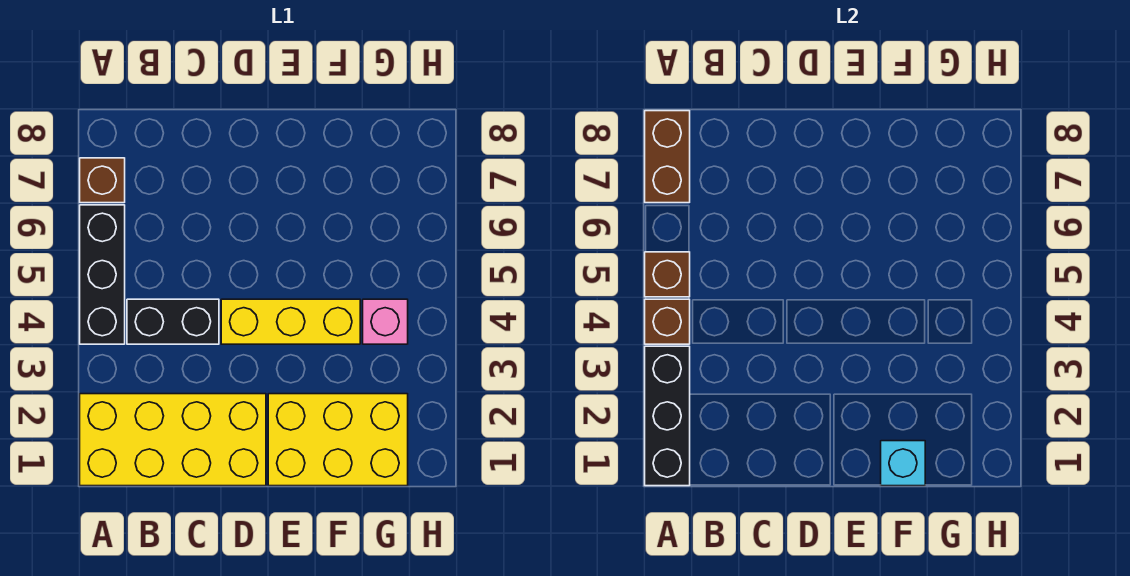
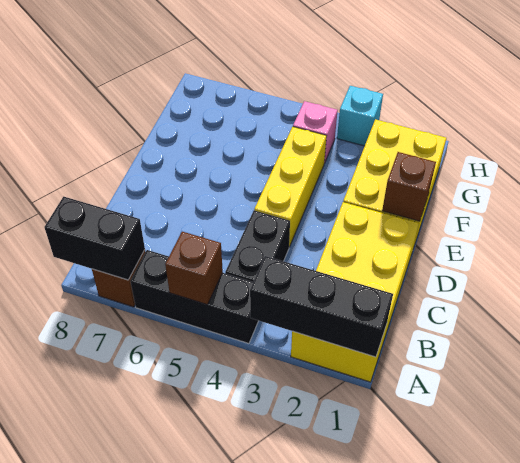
brown 1x1 brick [645,299,690,344] -> brown 1x1 brick moved to [382,152,436,221]
brown 1x2 brick [645,111,690,203] -> black 1x2 brick [44,197,145,280]
cyan 1x1 brick [881,441,925,486] -> cyan 1x1 brick moved to [337,86,383,146]

